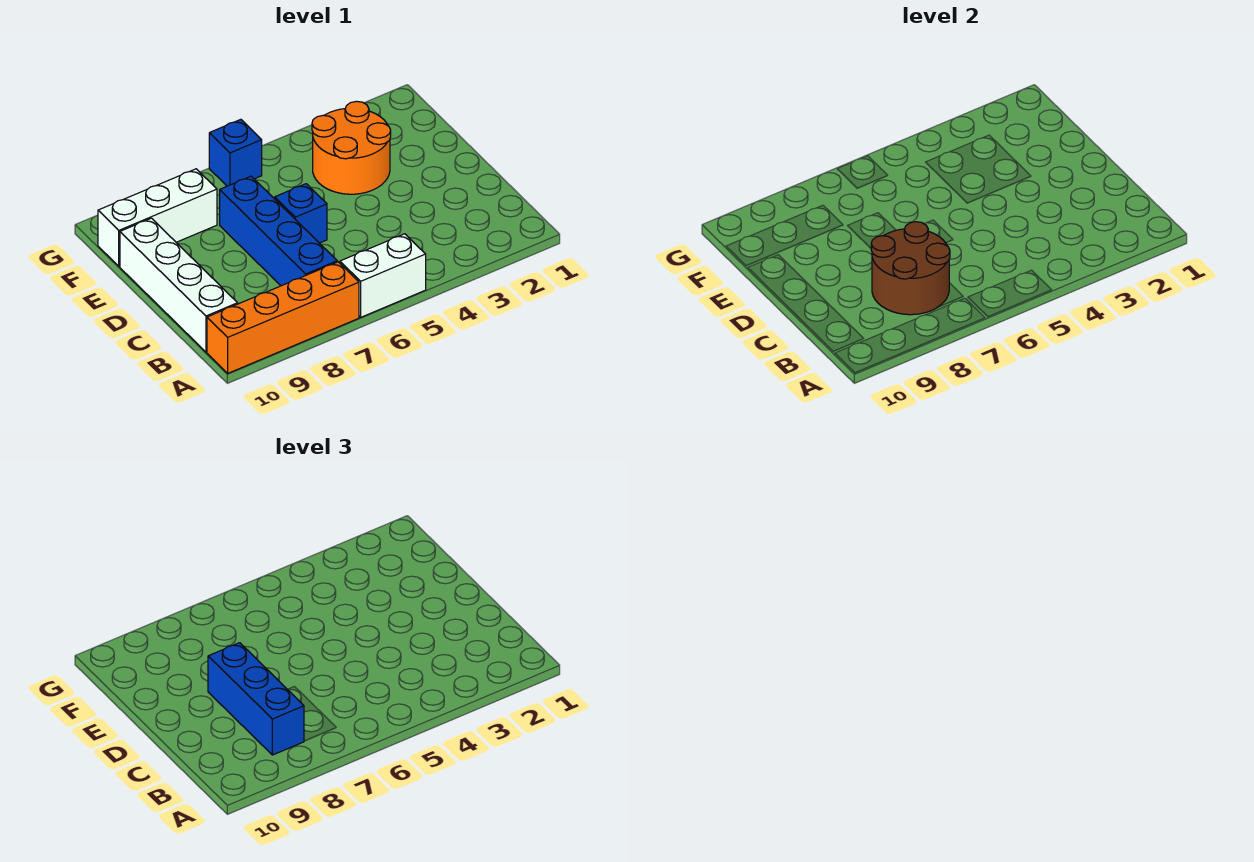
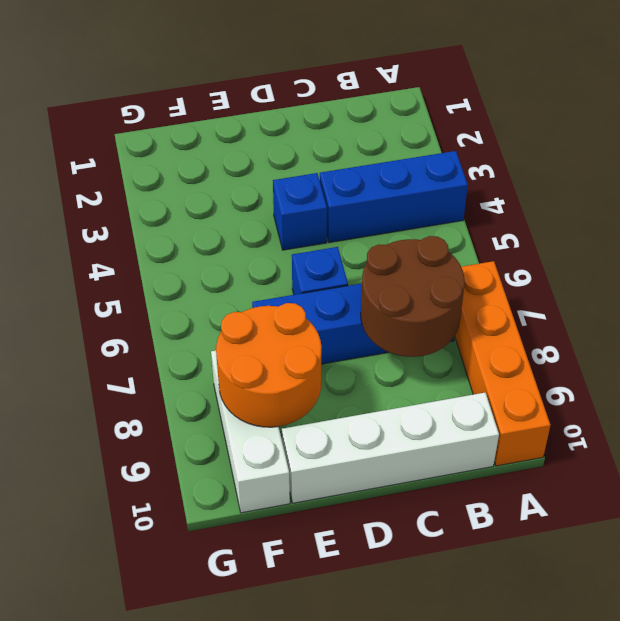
white 1x2 brick [340,234,426,317] -> none
blue 1x3 brick [208,643,304,755] -> blue 1x3 brick moved to [320,151,468,243]
orange 2x2 round brick [312,101,391,194] -> orange 2x2 round brick moved to [216,303,322,427]
blue 1x1 brick [209,119,262,186] -> blue 1x1 brick moved to [273,173,327,250]

